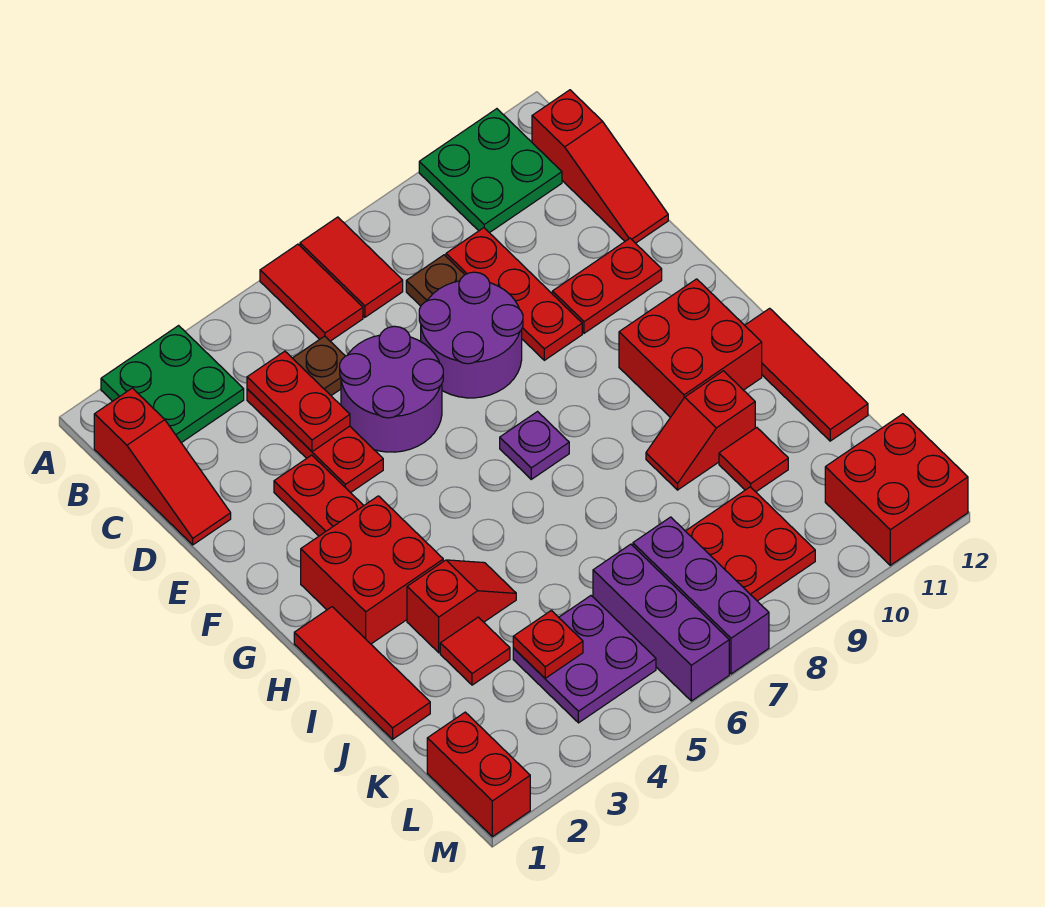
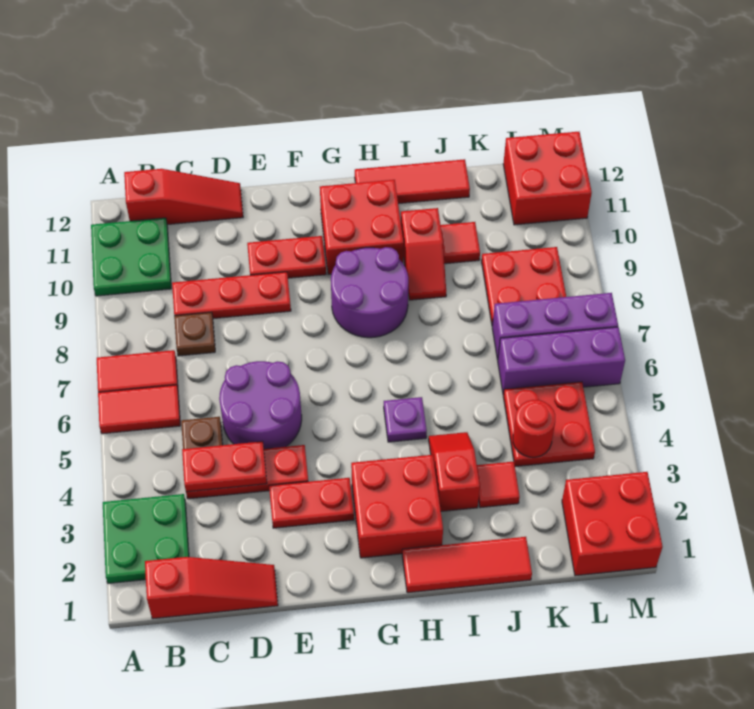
purple 2x2 round brick [419,272,523,398] -> purple 2x2 round brick moved to [331,247,408,338]
red 1x2 plate [552,238,662,333] -> red 1x2 plate turned to [247,236,326,278]
purple 1x1 plate [500,412,569,479] -> purple 1x1 plate moved to [384,397,427,442]
purple 2x2 plate [513,596,656,723] -> red 2x2 plate [503,382,595,467]
red 1x1 plate [513,610,583,678] -> red 1x1 round brick [513,400,555,457]
red 1x2 brick [427,712,530,837] -> red 2x2 brick [562,472,663,576]

